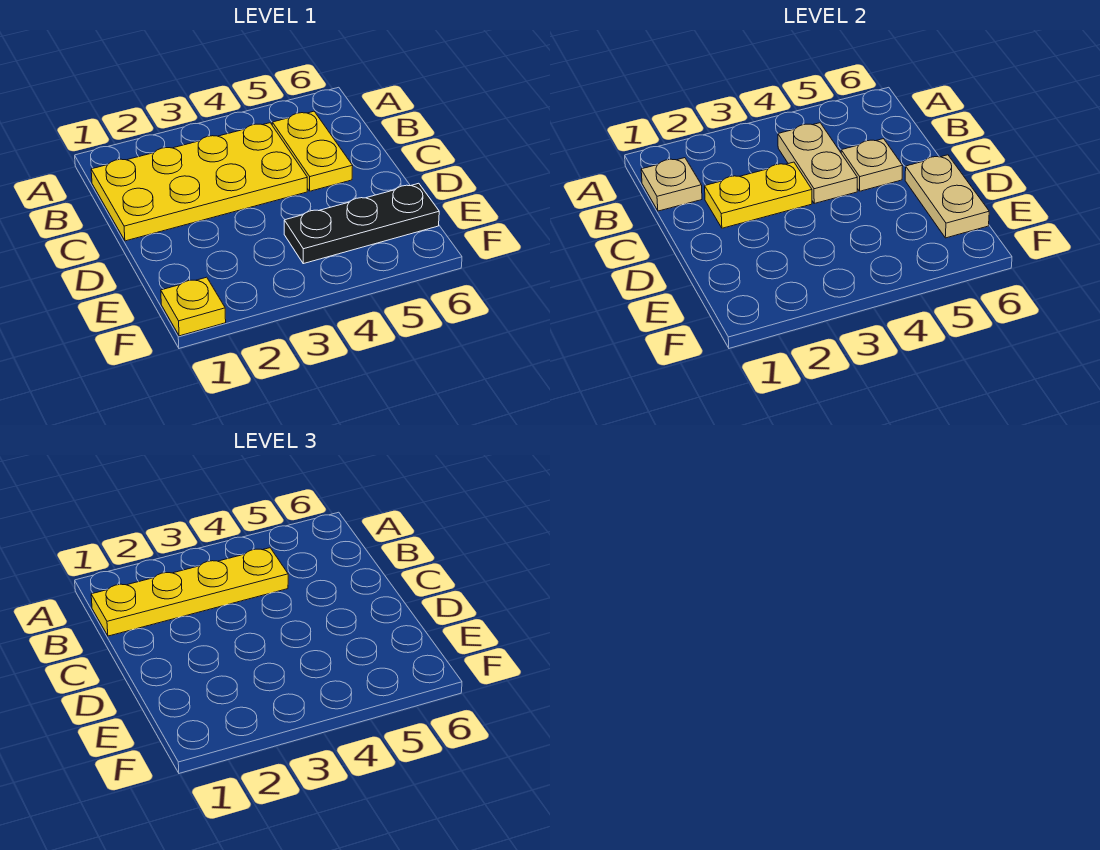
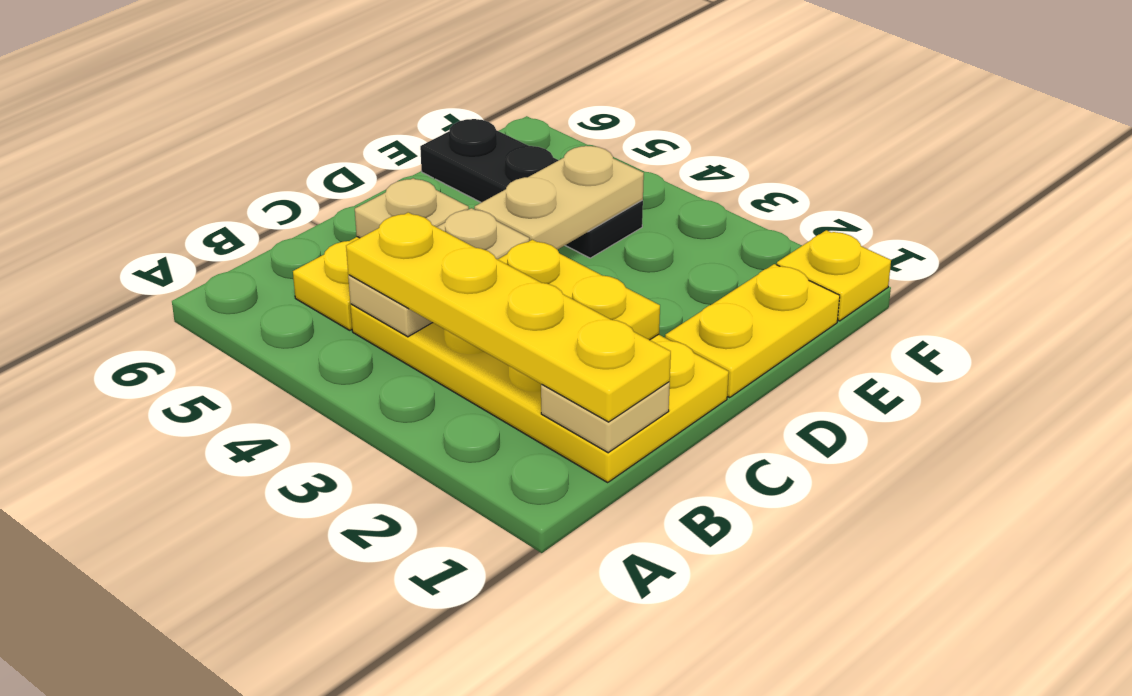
none -> yellow 1x2 plate [665,264,840,397]
tan 1x2 plate [905,155,989,238] -> tan 1x2 plate moved to [474,146,644,250]

